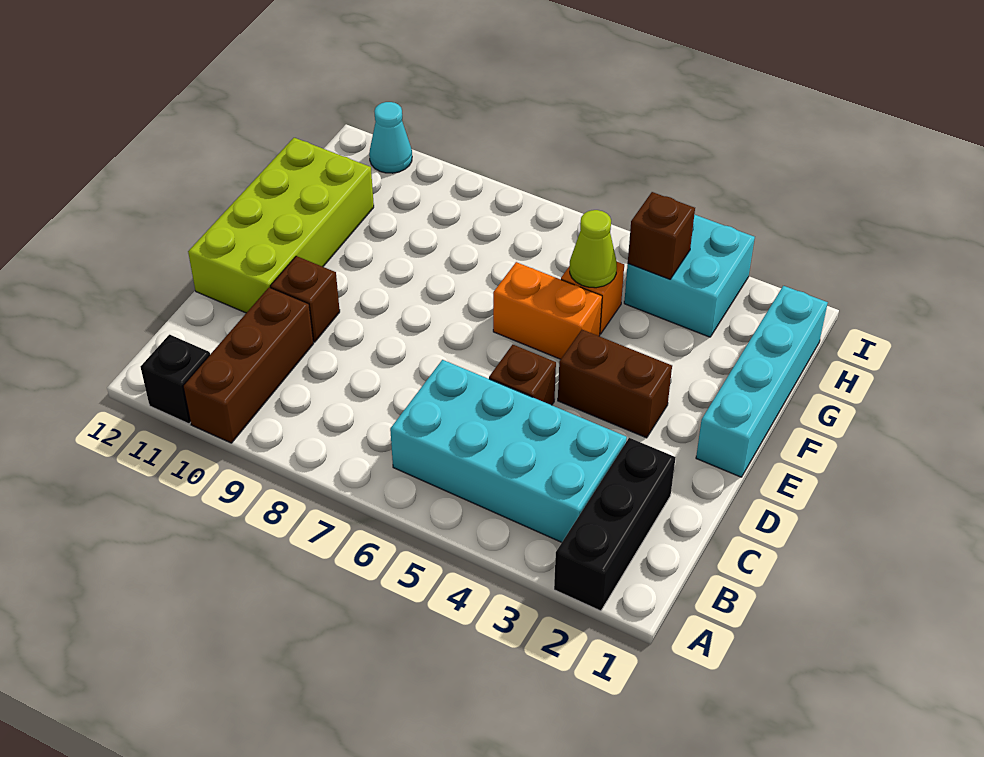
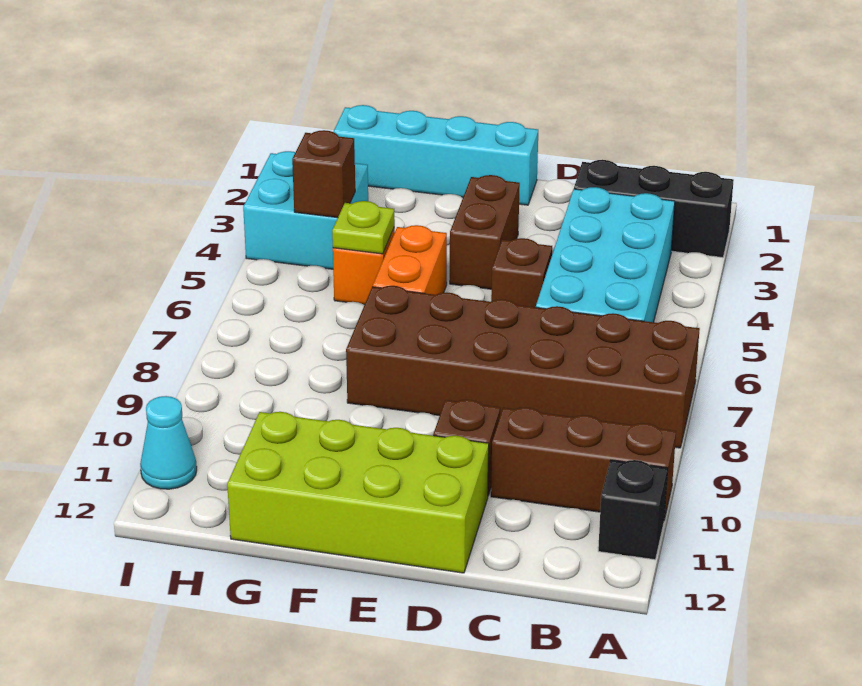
none -> brown 2x6 brick [346,286,700,448]
lime 1x1 cone [570,210,617,288] -> lime 1x1 plate [332,201,395,254]

